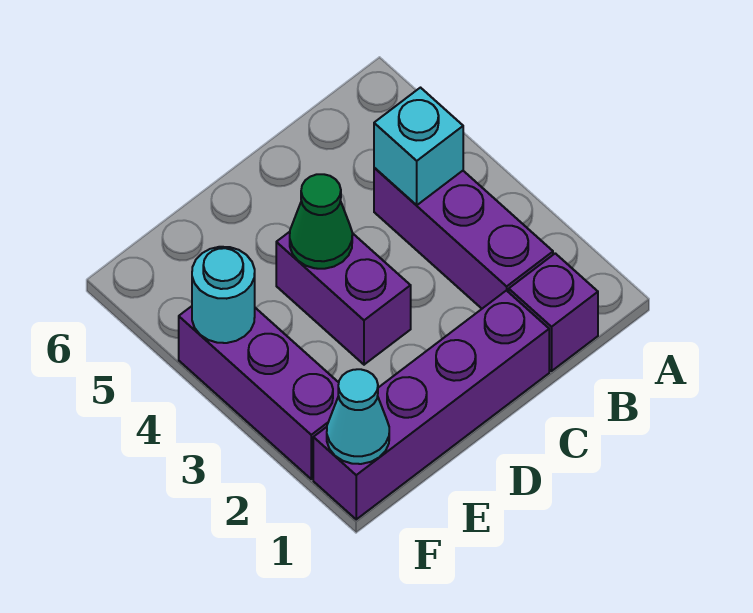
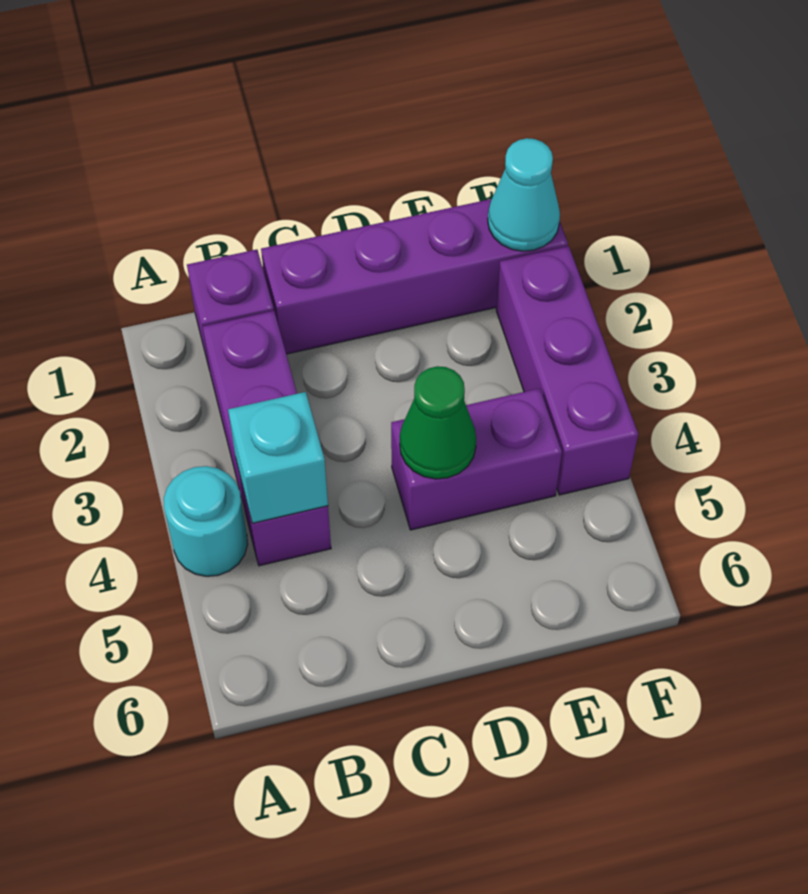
purple 1x2 brick [276,232,411,365] -> purple 1x2 brick turned to [391,388,562,530]
cyan 1x1 round brick [192,247,255,343] -> cyan 1x1 round brick moved to [164,466,248,576]

